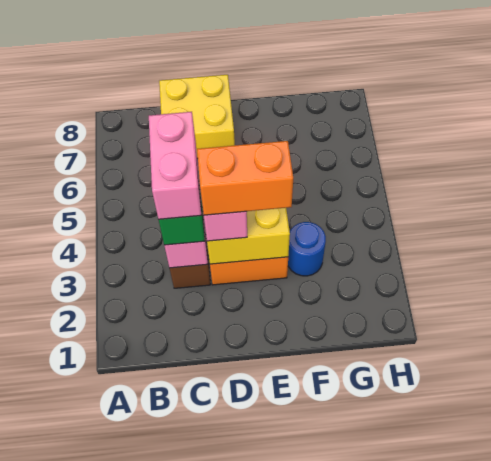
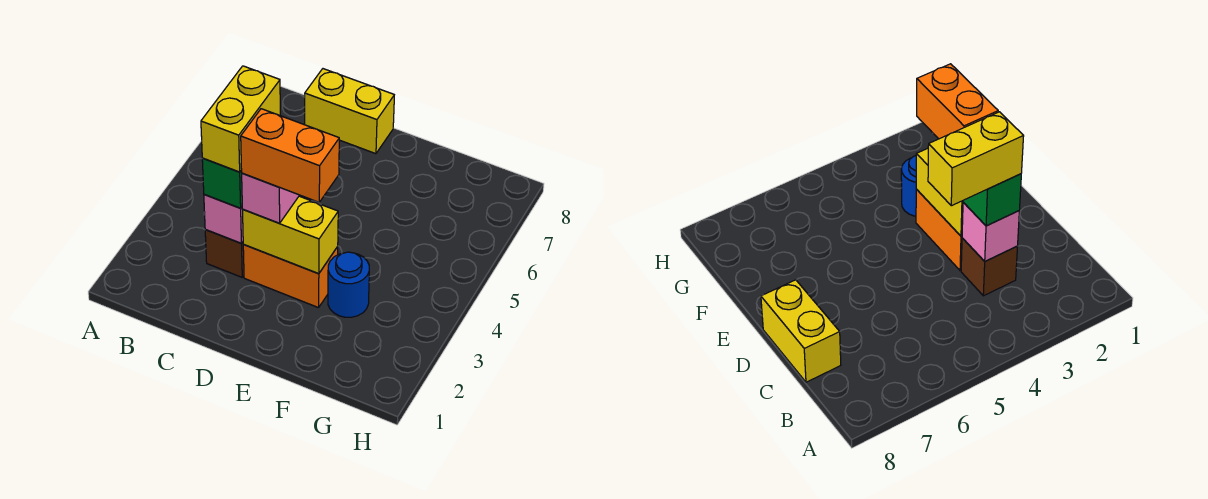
pink 1x2 brick [149,112,201,219] -> yellow 1x2 brick [201,66,280,172]
yellow 2x2 brick [159,75,235,158] -> yellow 1x2 brick [305,69,394,154]

